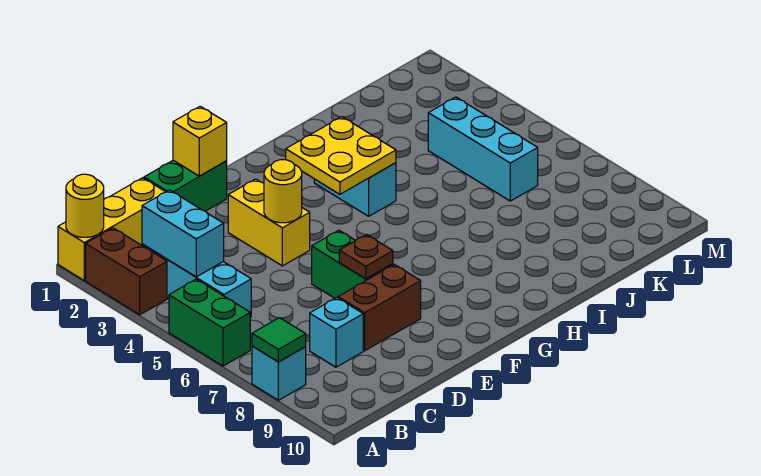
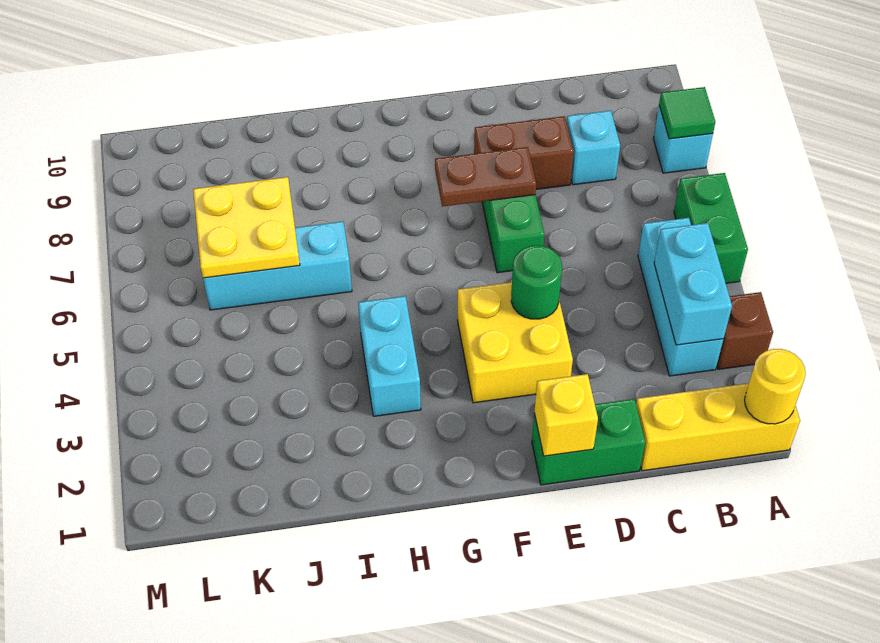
brown 1x2 brick [86,228,167,315] -> brown 1x1 brick [717,292,773,369]
yellow 1x2 brick [228,179,310,266] -> yellow 2x2 brick [457,282,573,403]
yellow 1x1 round brick [264,160,302,223] -> green 1x1 round brick [511,245,562,319]
brown 1x1 plate [339,235,393,279] -> brown 1x2 plate [435,147,536,207]
yellow 2x2 plate [286,117,396,194] -> yellow 2x2 plate moved to [193,177,300,278]
cyan 1x3 brick [428,97,538,201] -> cyan 1x3 brick turned to [203,222,352,310]

